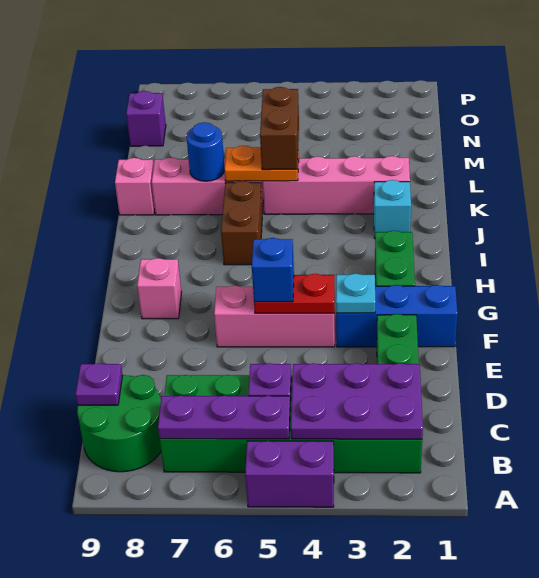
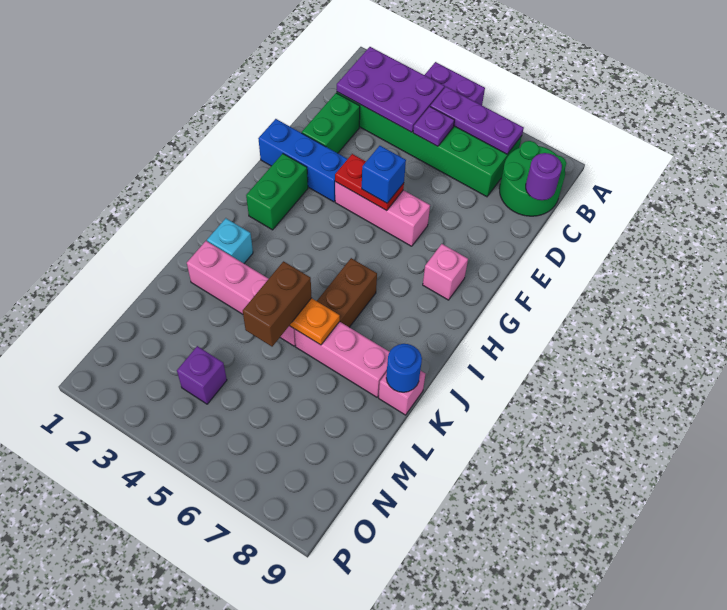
purple 1x1 plate [76,363,122,405] -> purple 1x1 round brick [526,153,562,200]
cyan 1x1 plate [336,274,375,313] -> none
blue 1x1 round brick [186,122,225,181] -> blue 1x1 round brick moved to [386,344,422,392]
purple 1x1 brick [126,91,166,146] -> purple 1x1 brick moved to [177,346,227,404]

